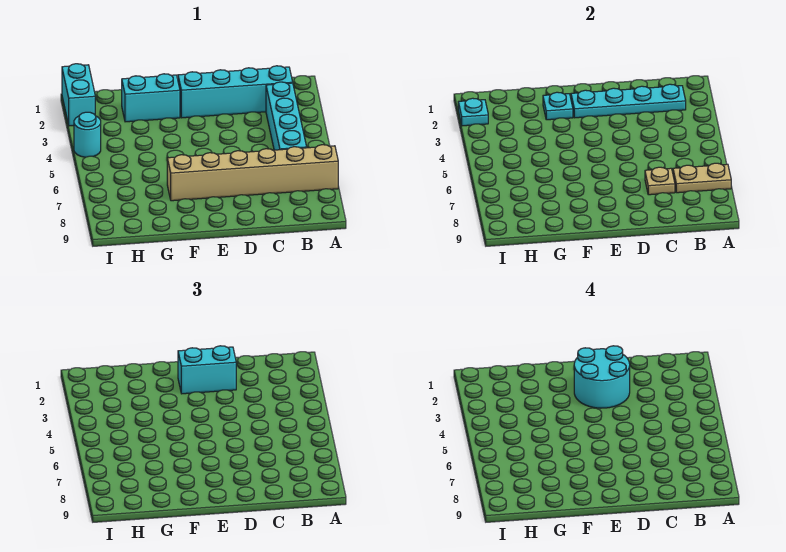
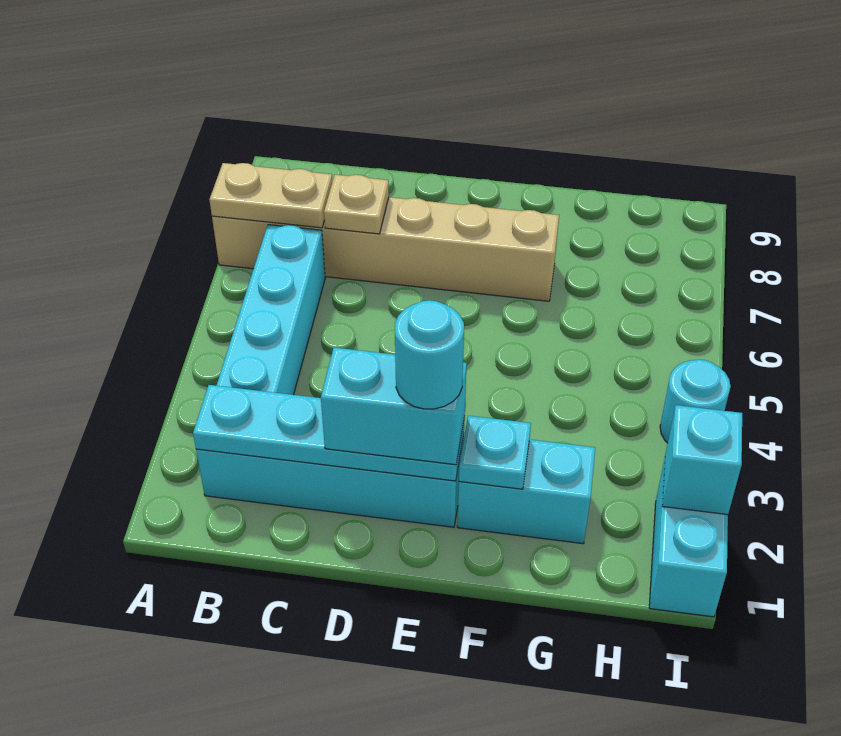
cyan 2x2 round brick [574,346,630,408] -> cyan 1x1 round brick [395,300,464,409]
cyan 1x1 plate [458,98,488,126] -> cyan 1x1 brick [662,405,742,515]

